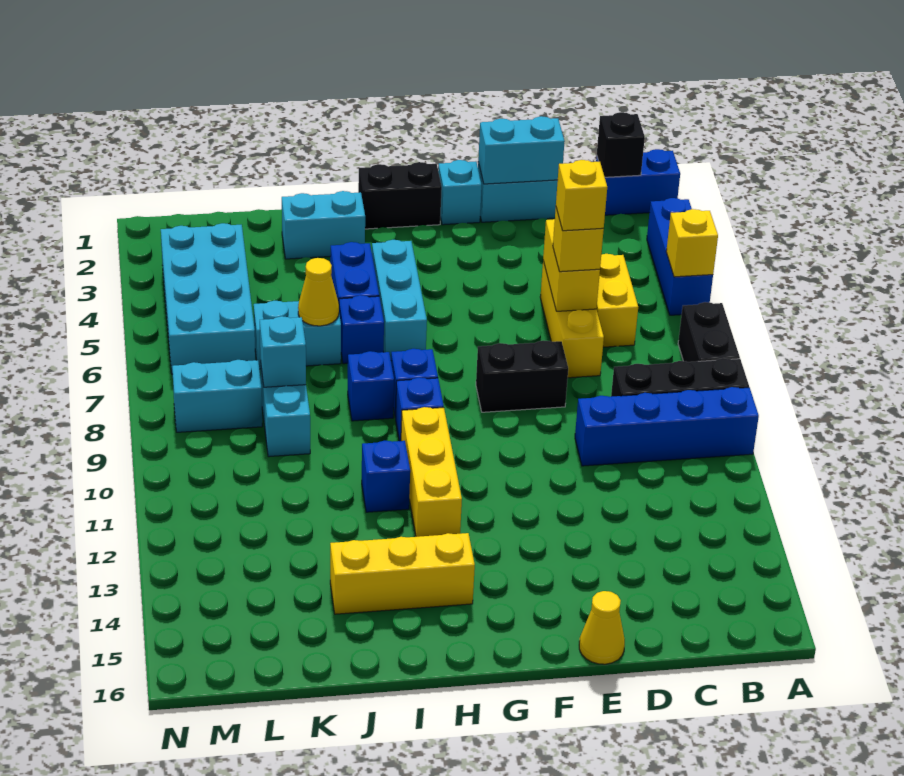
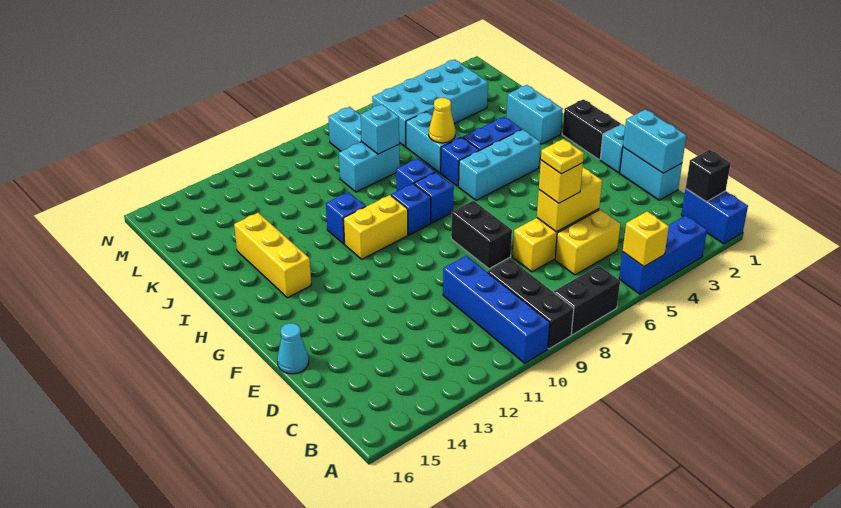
yellow 1x1 brick [556,160,607,231] -> yellow 1x1 plate [541,139,584,174]
yellow 1x1 cone [579,591,625,664] -> cyan 1x1 cone [277,323,309,374]
yellow 1x3 brick [401,407,462,537] -> yellow 1x2 brick [343,195,408,259]

